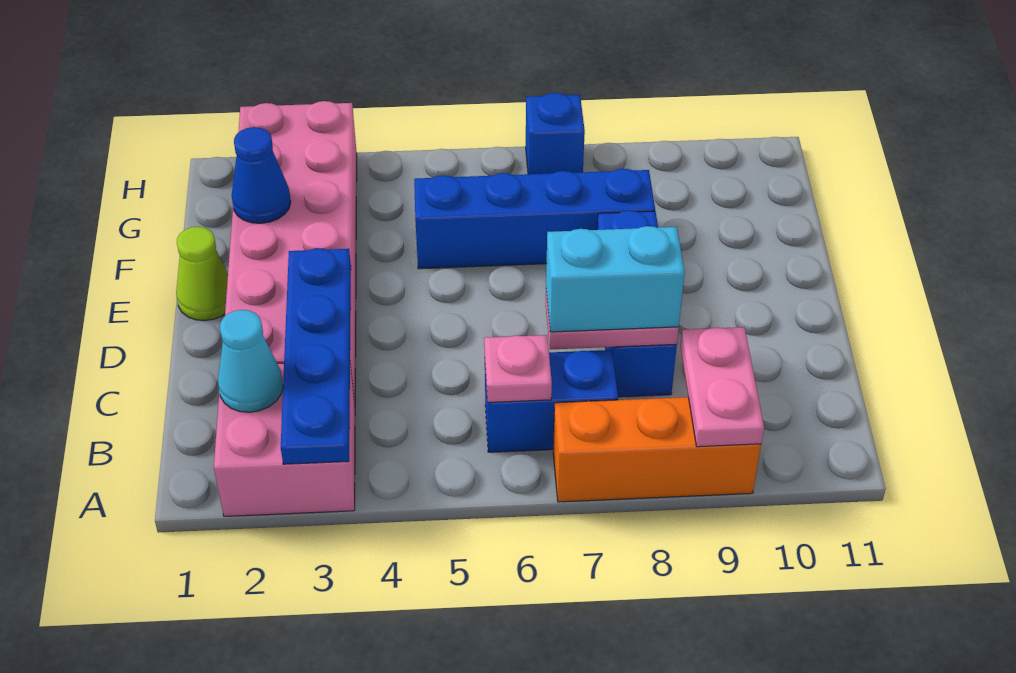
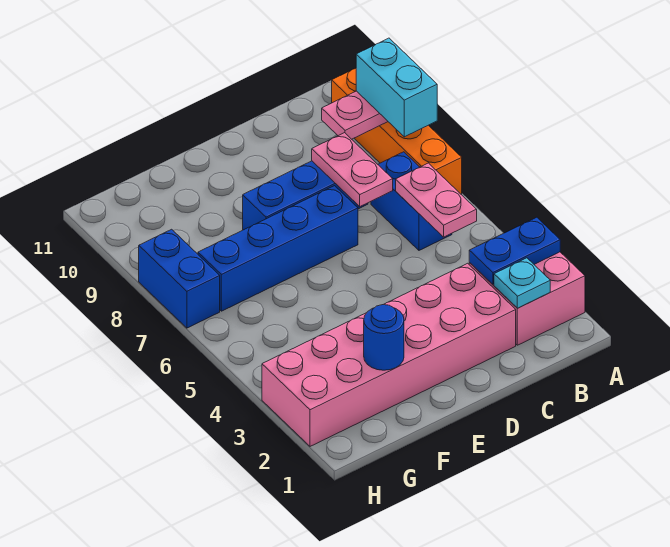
blue 1x4 plate [281,248,351,464] -> blue 1x2 plate [469,217,560,284]
orange 1x3 brick [553,397,761,502] -> orange 1x4 brick [332,68,462,194]
cyan 1x1 cone [218,310,283,412] -> cyan 1x1 plate [494,258,550,308]
pink 1x1 plate [484,335,552,402] -> pink 1x2 plate [396,163,477,237]
cyan 1x2 brick [546,226,685,332] -> cyan 1x2 brick moved to [356,38,437,137]
lime 1x1 cone [176,227,228,321] -> none
blue 1x1 cone [232,127,291,223] -> blue 1x1 round brick [364,305,404,370]
blue 1x4 brick [414,169,655,269] -> blue 1x4 brick turned to [198,186,358,311]
blue 1x1 brick [526,93,585,174] -> blue 1x2 brick [139,229,220,328]

